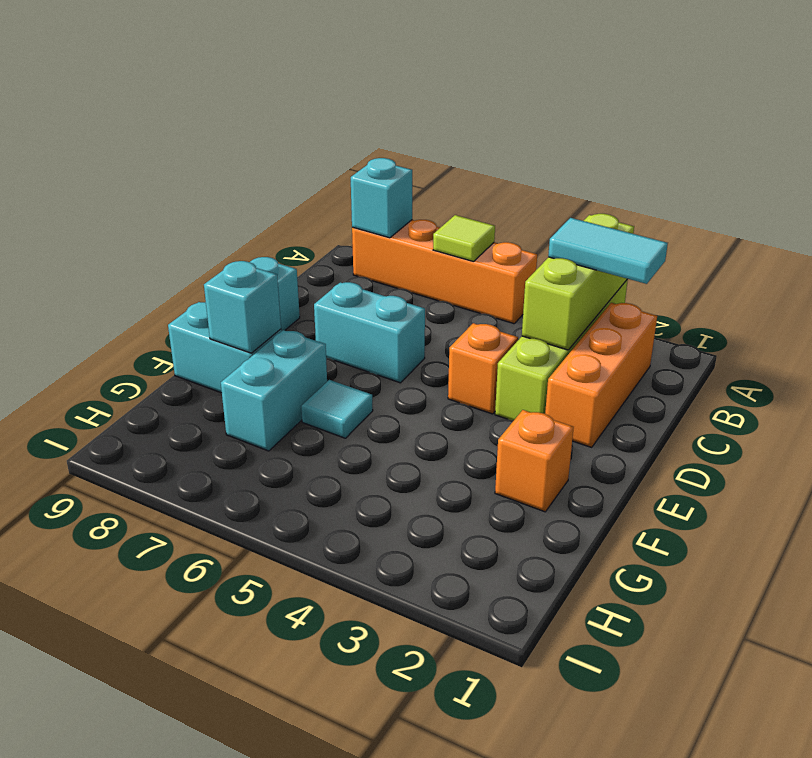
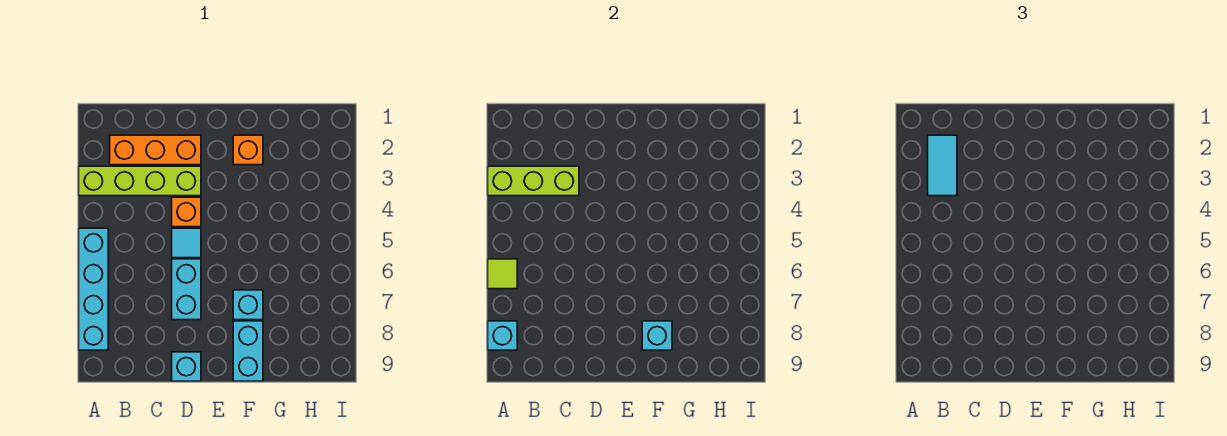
orange 1x4 brick [352,220,537,324] -> cyan 1x4 brick [79,228,108,350]
cyan 1x1 tile [301,380,373,438] -> cyan 1x1 tile moved to [172,228,201,258]
cyan 1x2 brick [221,330,327,451] -> cyan 1x1 brick [233,290,263,320]

